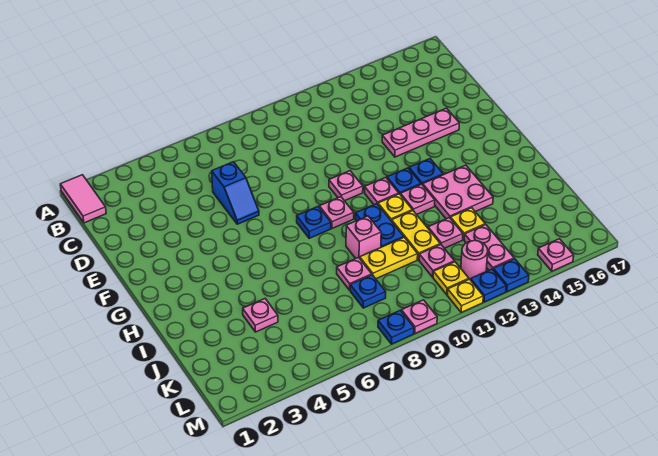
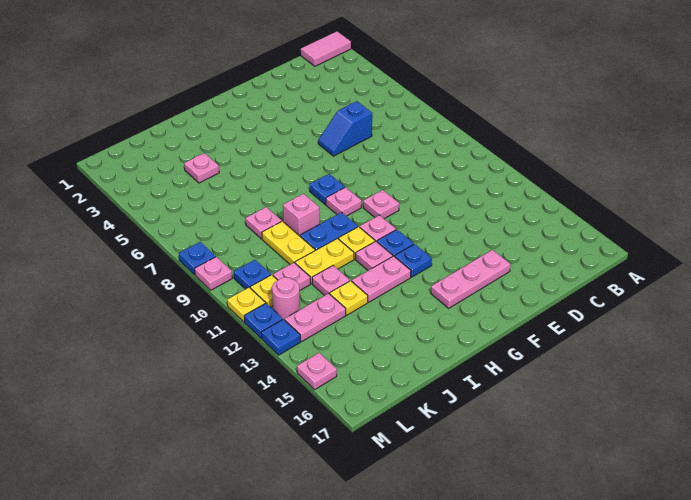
pink 1x3 plate [382,108,459,157] -> pink 1x3 plate turned to [431,250,511,308]
pink 2x2 plate [423,165,493,219] -> pink 1x2 plate [352,256,411,302]
blue 1x1 plate [350,275,386,308] -> blue 1x1 plate moved to [234,260,271,289]

